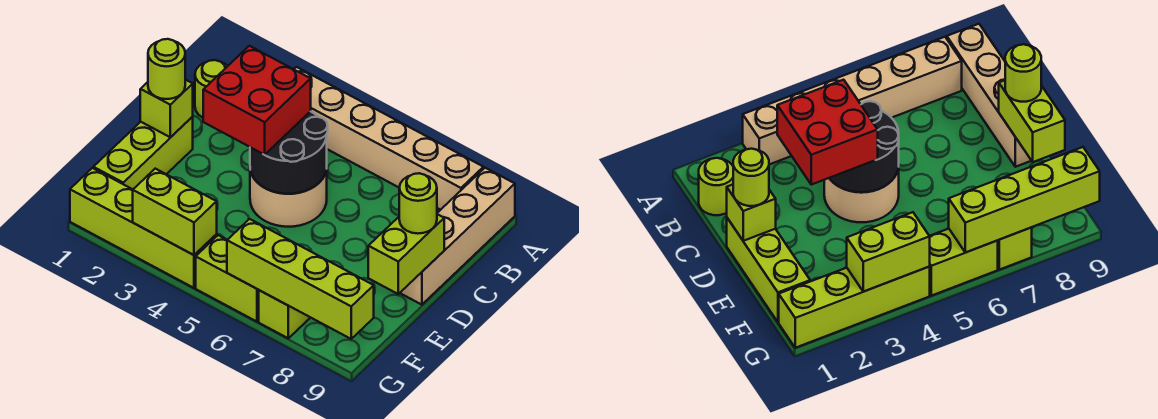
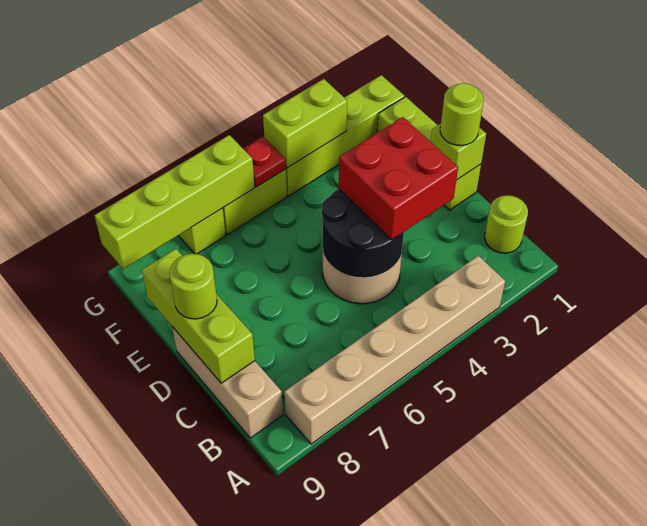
tan 1x4 brick [400,168,515,305] -> tan 1x3 brick [172,327,283,438]
lime 1x2 brick [368,214,444,294] -> lime 1x3 brick [142,249,255,383]
none -> red 1x1 plate [243,137,286,187]

